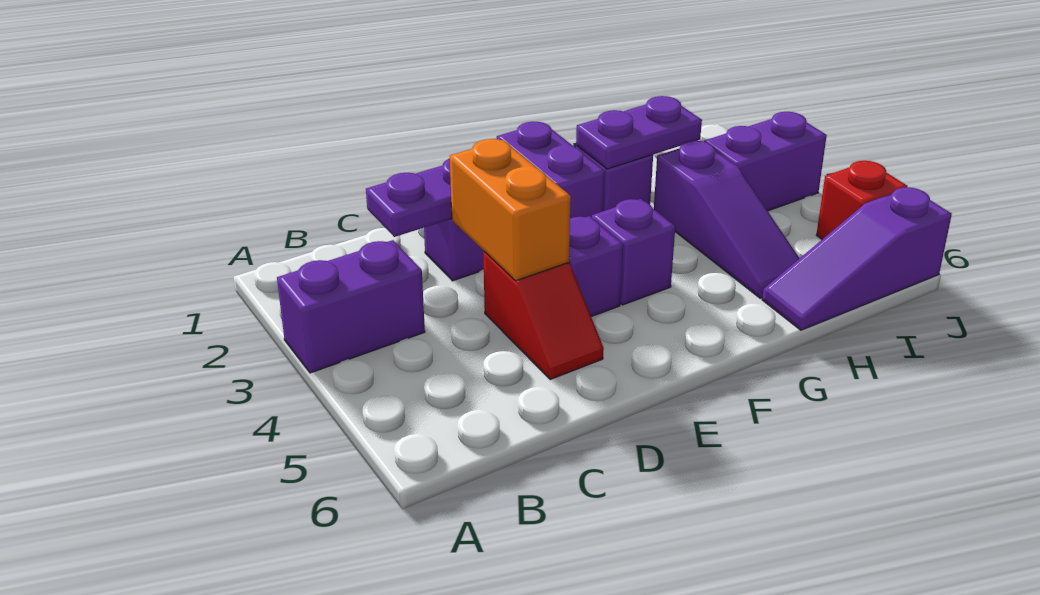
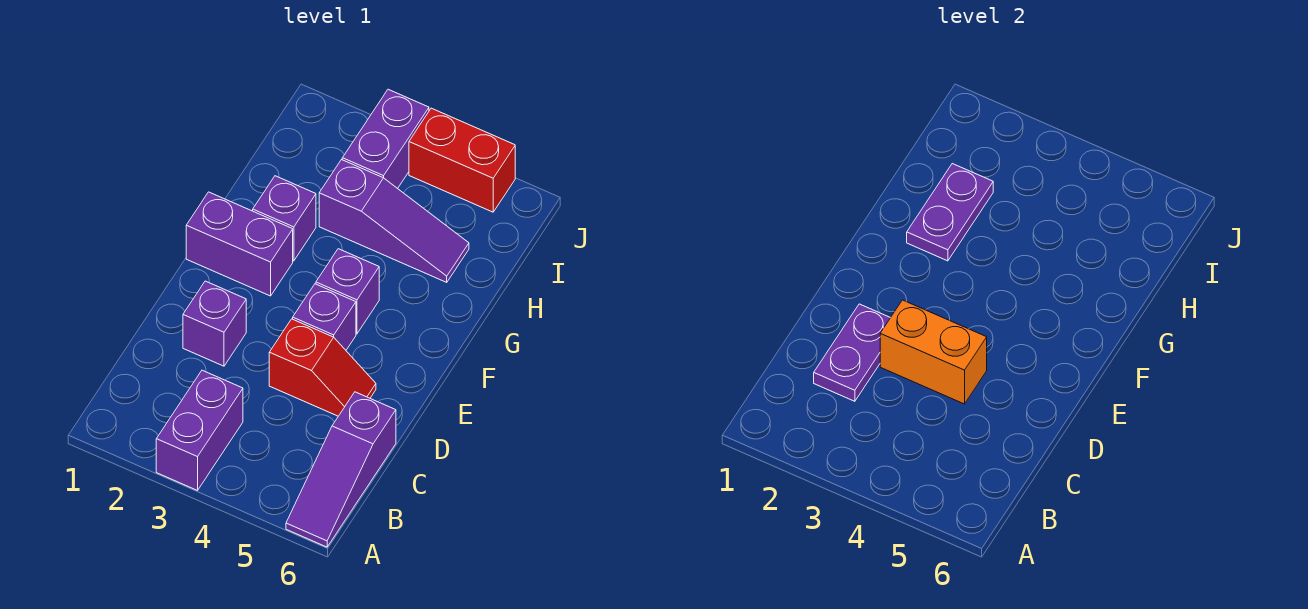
purple 1x3 slope [762,187,952,330] -> purple 1x3 slope moved to [286,392,396,547]
red 1x1 brick [817,161,908,239] -> red 1x2 brick [409,108,515,212]

